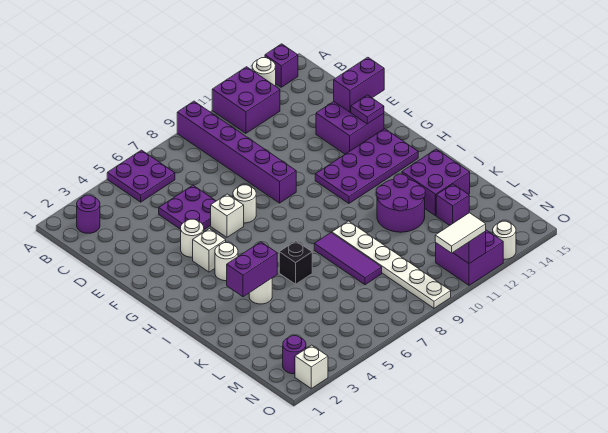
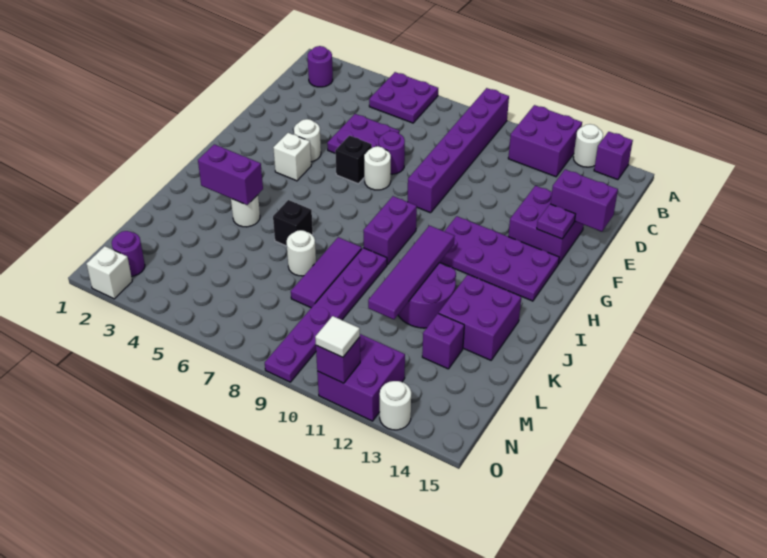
none -> purple 1x1 round brick [379,131,405,174]
white 1x1 brick [211,194,244,237] -> black 1x1 brick [335,136,372,184]
white 1x1 round brick [215,243,238,281] -> white 1x1 round brick moved to [287,230,316,276]
none -> purple 1x2 brick [363,196,417,265]
none -> purple 1x4 tile [368,225,455,320]
white 1x6 plate [332,221,451,308] -> purple 1x6 plate [265,248,387,382]
white 1x2 tile [435,213,486,253] -> white 1x1 tile [315,316,360,357]

